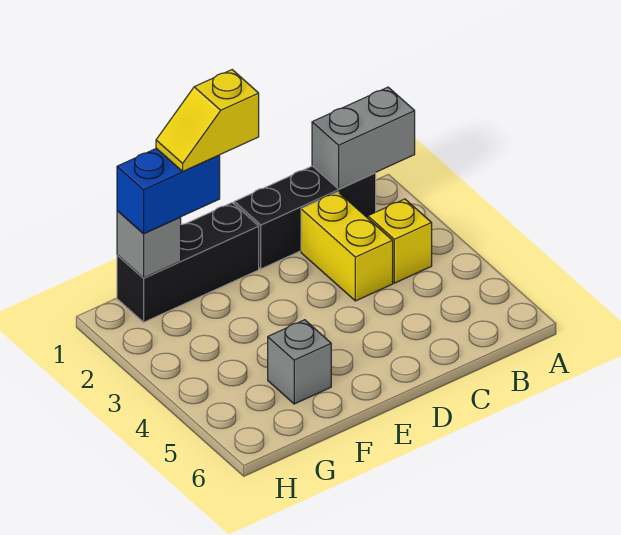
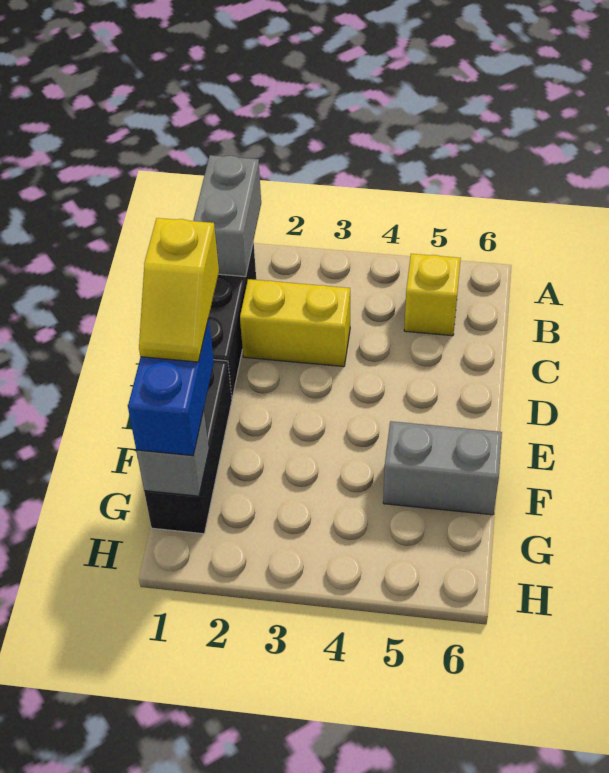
yellow 1x1 brick [368,199,432,283] -> yellow 1x1 brick moved to [404,254,461,336]
grey 1x1 brick [268,320,331,404] -> grey 1x2 brick [383,421,502,515]

